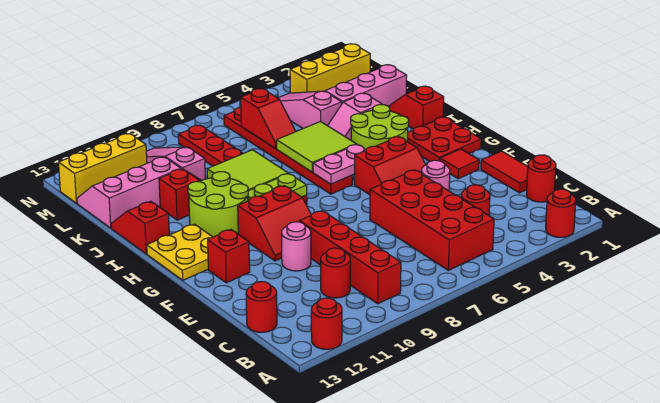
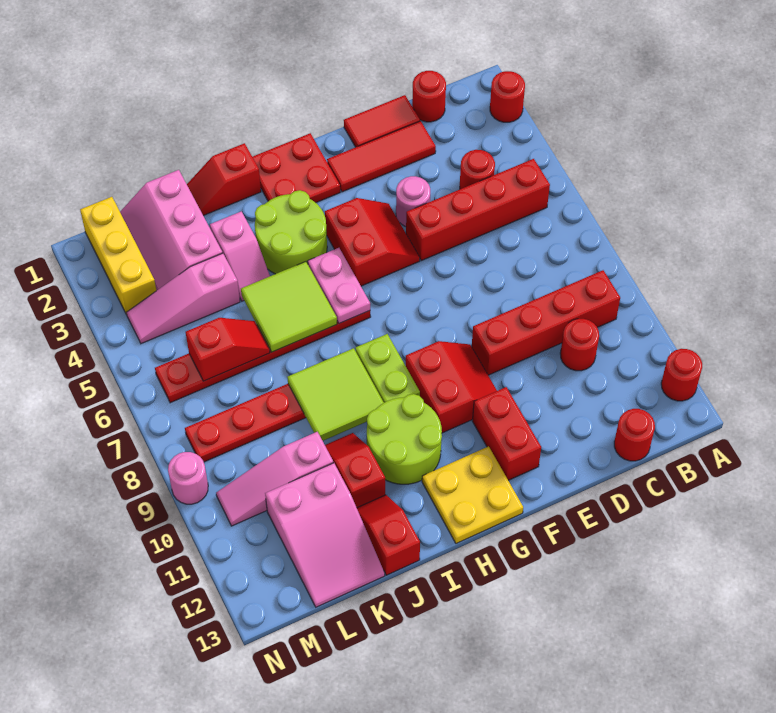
red 2x4 brick [370,170,494,270] -> red 1x4 brick [406,159,550,261]
pink 1x1 round brick [282,222,311,271] -> pink 1x1 round brick moved to [168,452,208,504]
red 1x1 tile [440,149,479,179] -> red 1x3 tile [327,121,436,192]
red 1x1 brick [208,230,250,283] -> red 1x2 brick [472,387,541,480]
red 1x2 slope [111,201,169,254] -> red 1x2 slope turned to [357,495,420,575]
pink 2x3 slope [77,157,181,228] -> pink 2x3 slope turned to [265,463,385,607]
yellow 1x3 brick [59,134,147,203] -> none

